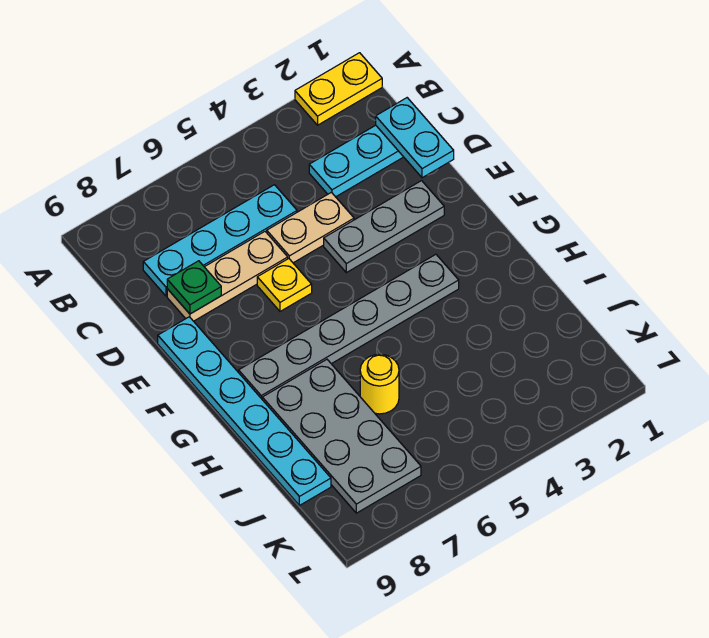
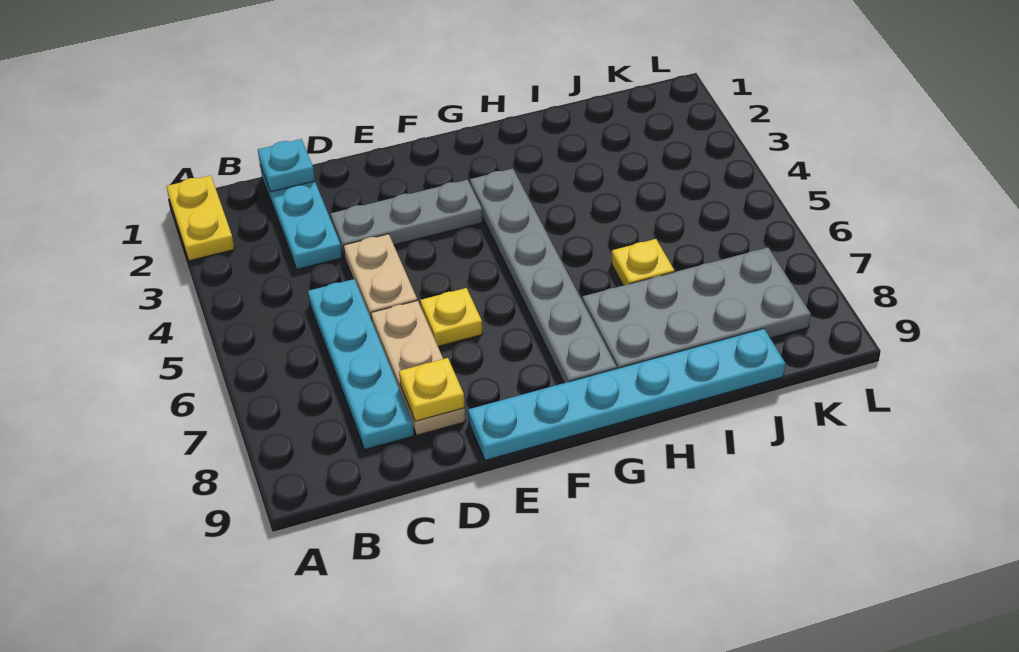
cyan 1x2 plate [376,98,454,178] -> cyan 1x1 plate [258,139,315,192]
green 1x1 plate [167,261,221,314] -> yellow 1x1 plate [399,358,465,421]
grey 1x3 plate [324,181,444,273] -> grey 1x3 plate turned to [331,180,483,257]
yellow 1x1 round brick [360,354,399,414] -> yellow 1x1 plate [611,239,674,285]

